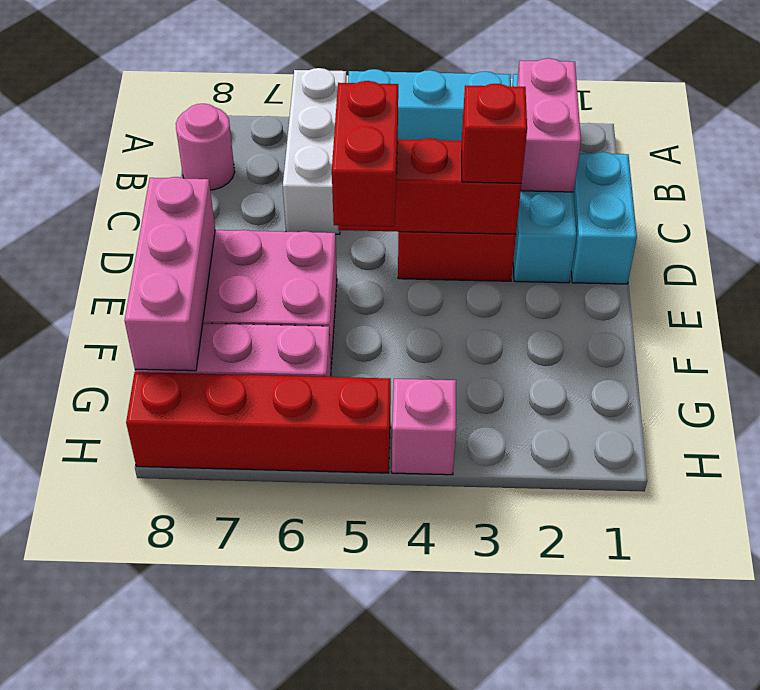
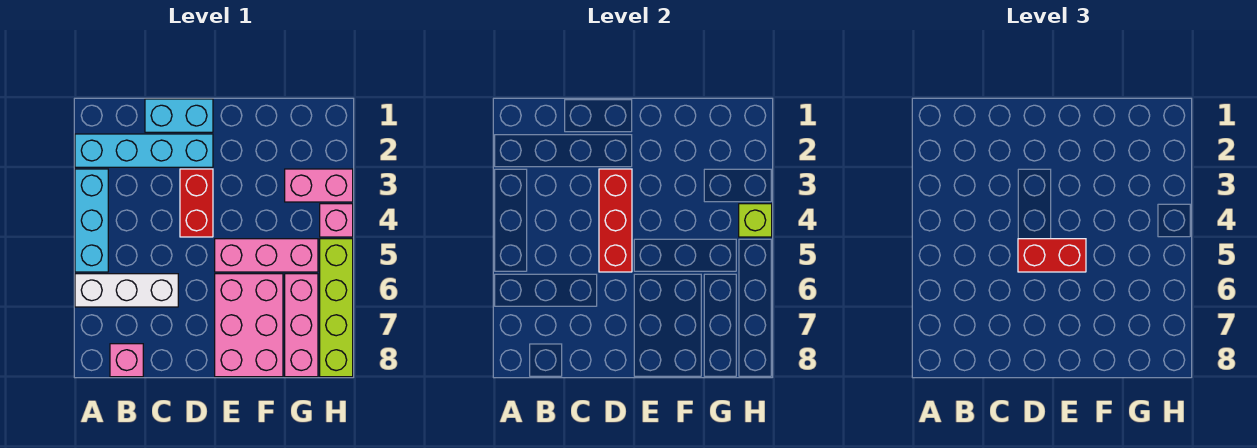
pink 1x2 brick [517,58,581,192] -> pink 1x2 brick moved to [285,169,353,202]
pink 1x1 round brick [176,104,235,190] -> pink 1x1 brick [110,344,143,377]
red 1x1 brick [462,84,527,183] -> none
pink 1x3 brick [125,177,215,371] -> pink 1x3 brick moved to [215,239,318,272]
none -> lime 1x1 brick [739,204,772,237]
red 1x4 brick [126,372,391,473] -> lime 1x4 brick [320,239,353,377]

